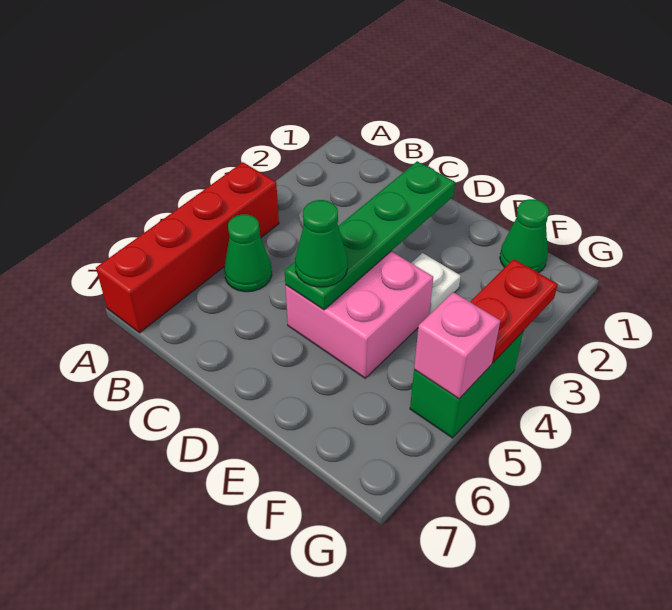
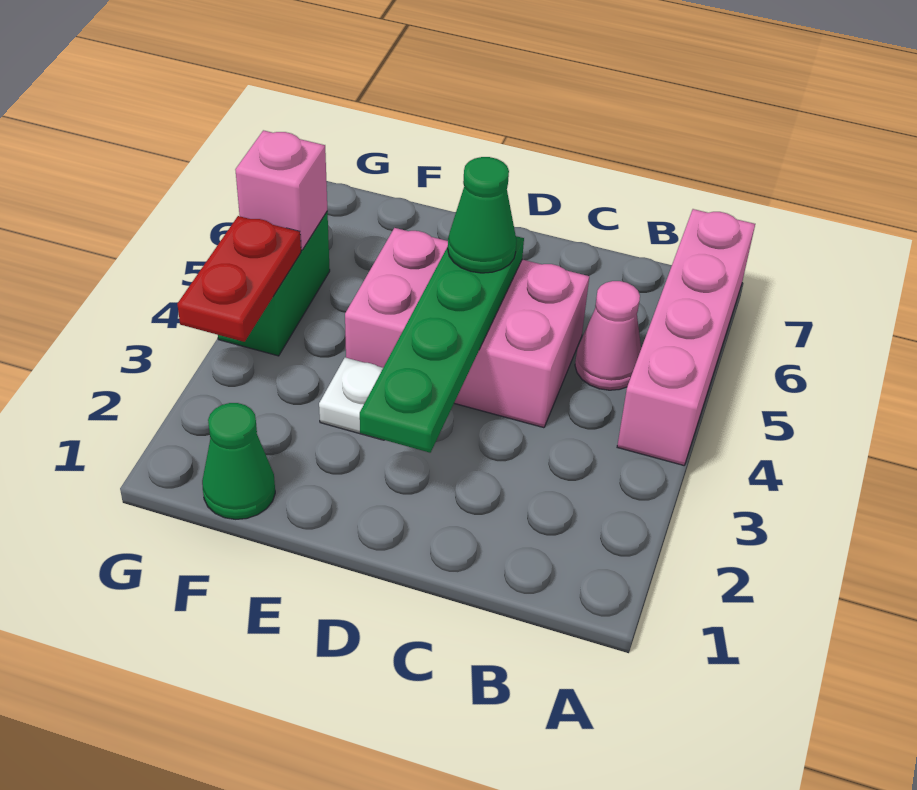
red 1x4 brick [96,162,279,333] -> pink 1x4 brick [617,209,755,465]
green 1x1 cone [224,214,272,292] -> pink 1x1 cone [575,281,641,390]
pink 2x2 brick [285,251,433,378] -> pink 2x3 brick [345,228,589,428]

